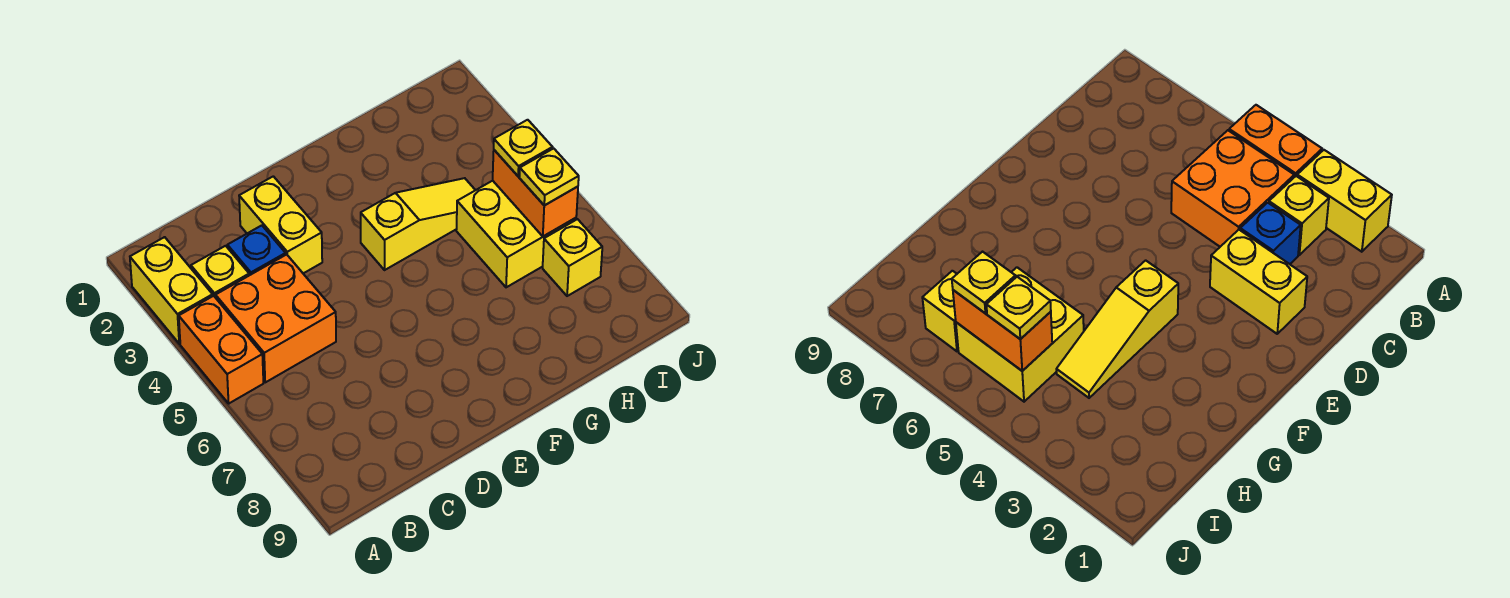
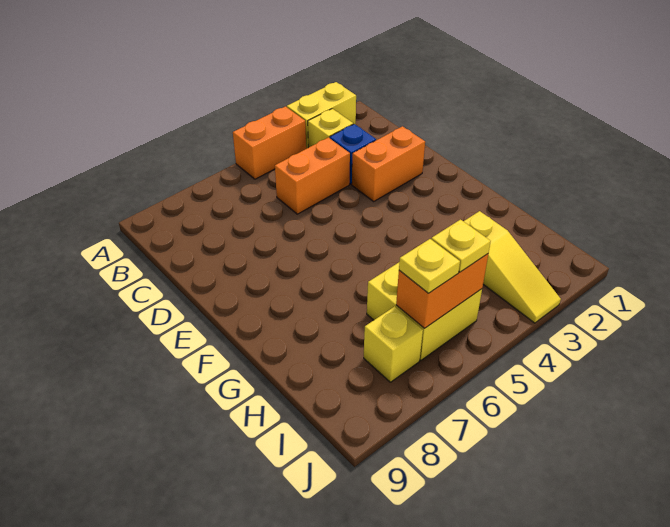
orange 2x2 brick [216,254,336,382] -> orange 1x2 brick [275,137,350,214]
yellow 1x2 brick [239,176,322,273] -> orange 1x2 brick [352,126,425,201]
yellow 1x3 slope [361,178,475,270] -> yellow 1x3 slope moved to [464,211,561,323]

